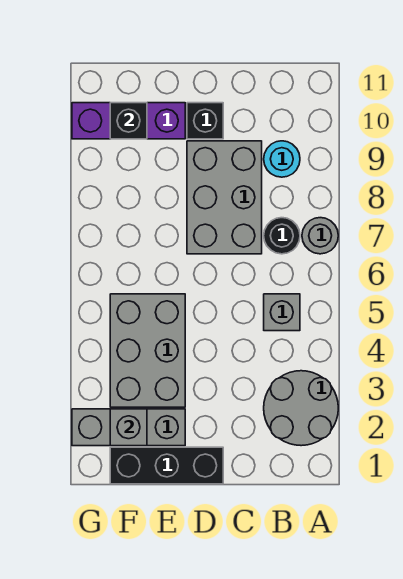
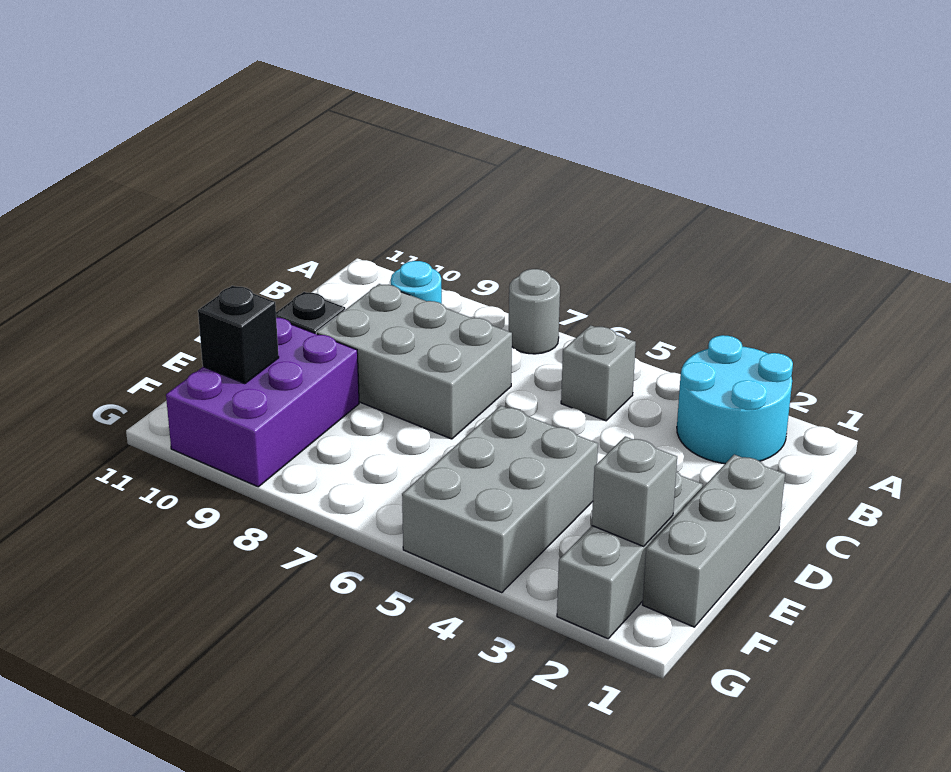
grey 2x2 round brick [264,371,338,446] -> cyan 2x2 round brick [677,335,793,464]
black 1x1 round brick [264,218,300,254] -> none
black 1x3 brick [110,447,223,484] -> grey 1x3 brick [643,455,785,627]
grey 2x3 brick [110,294,185,407] -> grey 2x3 brick turned to [402,406,598,593]
purple 1x3 brick [72,103,185,139] -> purple 2x3 brick [166,318,359,487]

